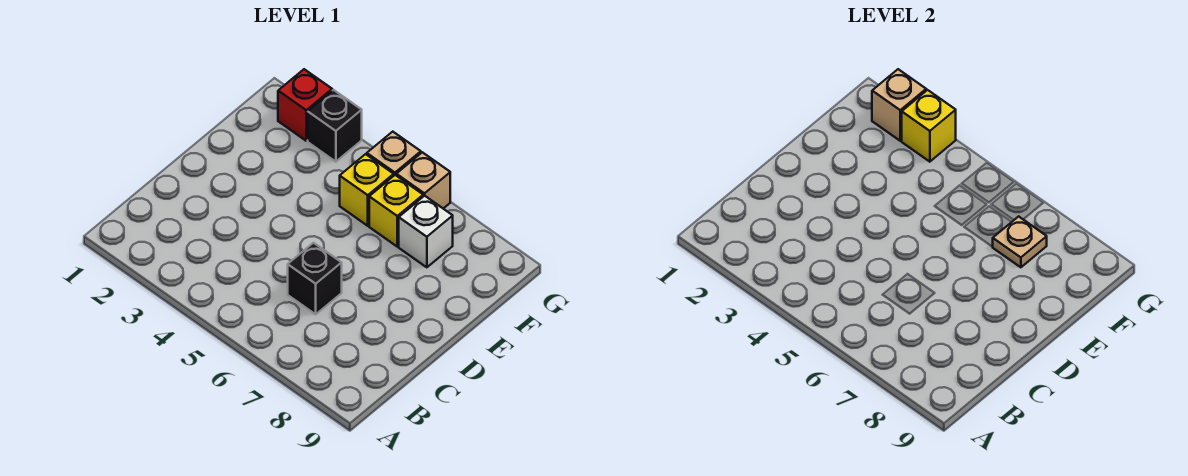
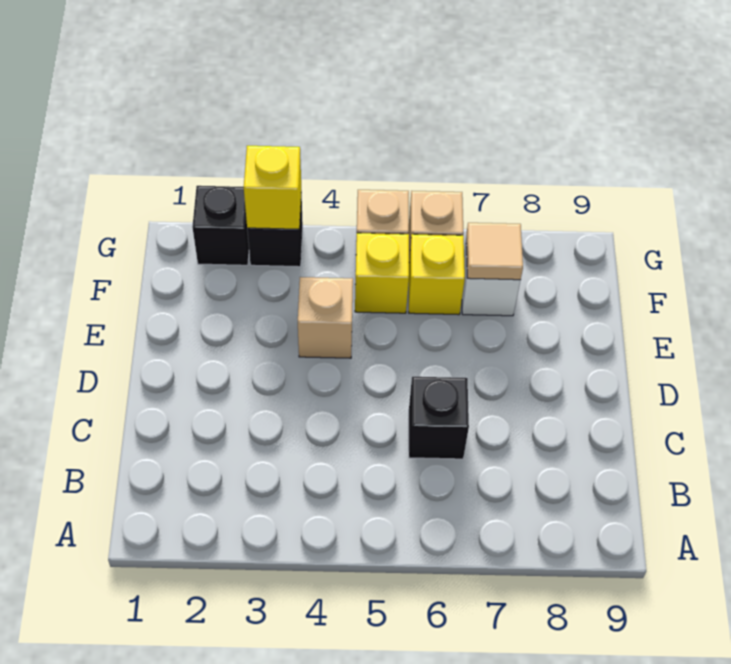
tan 1x1 plate [993,216,1047,267] -> tan 1x1 tile [466,223,523,280]
red 1x1 brick [278,69,332,141] -> black 1x1 brick [192,186,249,265]
tan 1x1 brick [872,69,926,141] -> tan 1x1 brick moved to [298,277,353,358]

